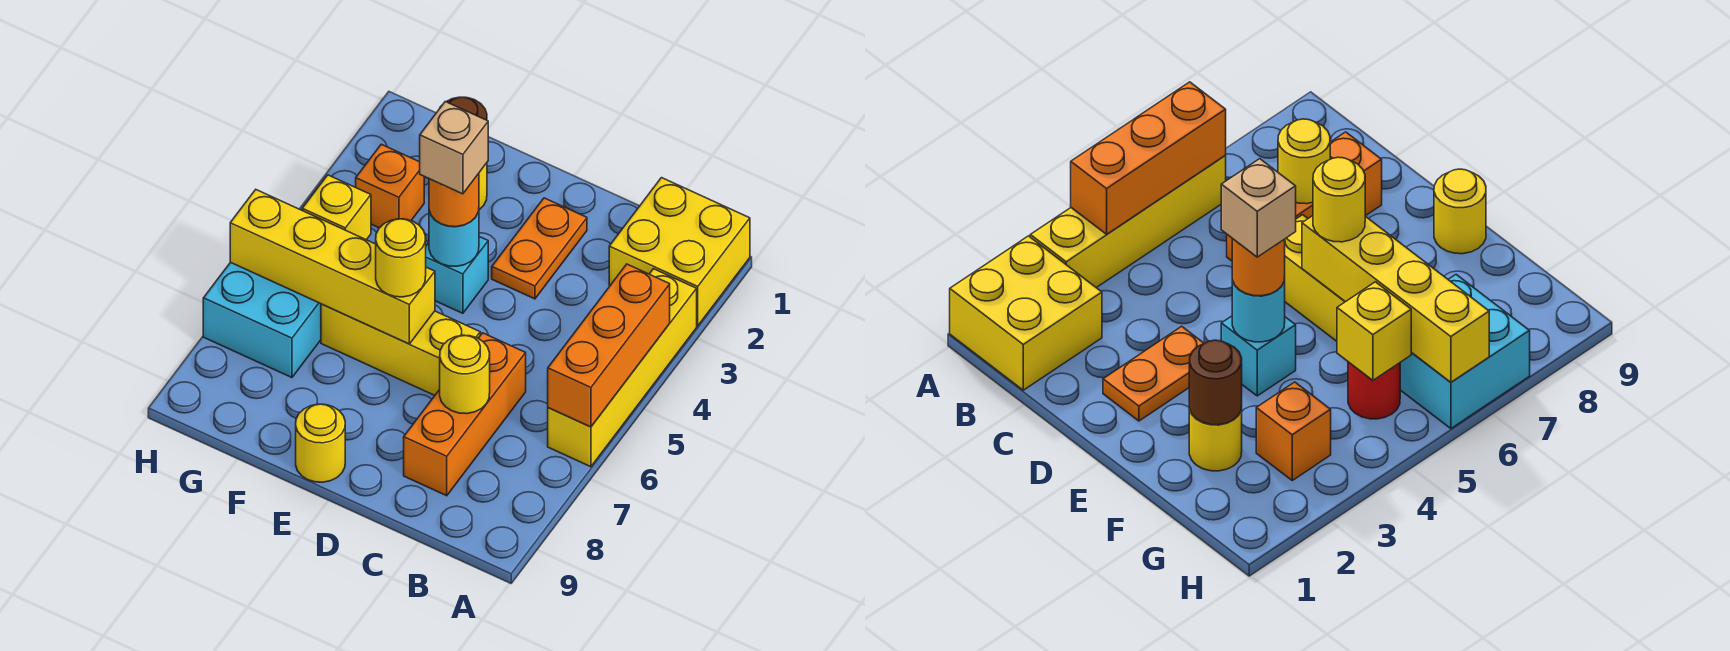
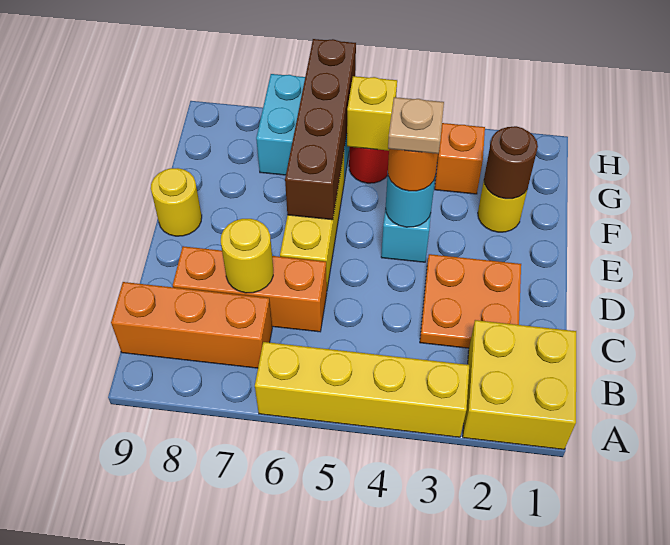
orange 1x3 brick [548,264,670,427] -> orange 1x3 brick moved to [111,282,272,368]
orange 1x2 plate [492,198,587,299] -> orange 2x2 plate [420,254,521,348]
tan 1x1 brick [420,102,488,194] -> tan 1x1 plate [388,97,444,154]
yellow 1x4 brick [230,190,435,344] -> brown 1x4 brick [285,39,356,220]
yellow 1x1 round brick [376,219,426,297] -> none

